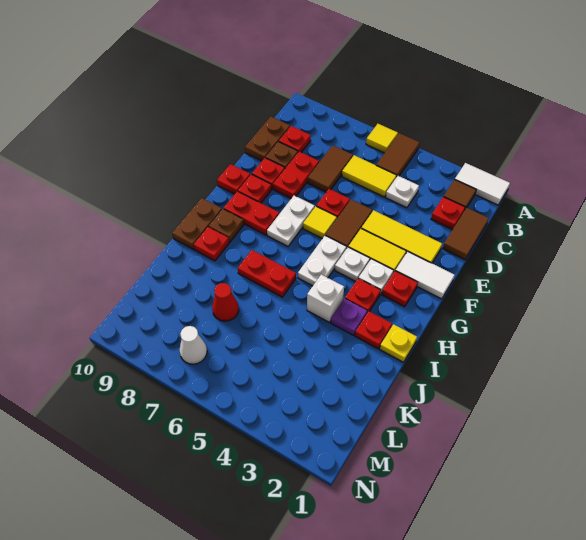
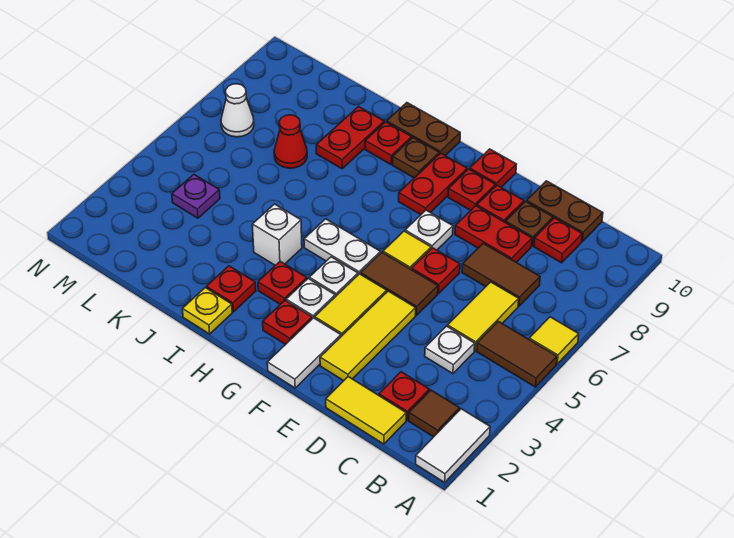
brown 1x2 tile [443,208,489,260] -> yellow 1x2 tile [326,377,406,444]
white 1x2 plate [267,196,315,246] -> white 1x1 plate [405,210,453,250]
purple 1x1 plate [331,299,367,335] -> purple 1x1 plate moved to [172,175,220,218]
red 1x2 plate [238,250,296,297] -> red 1x2 plate moved to [316,107,384,169]

